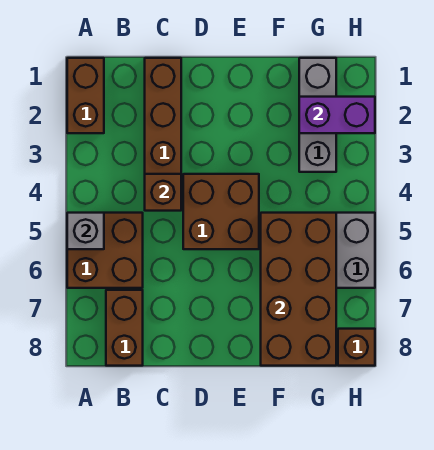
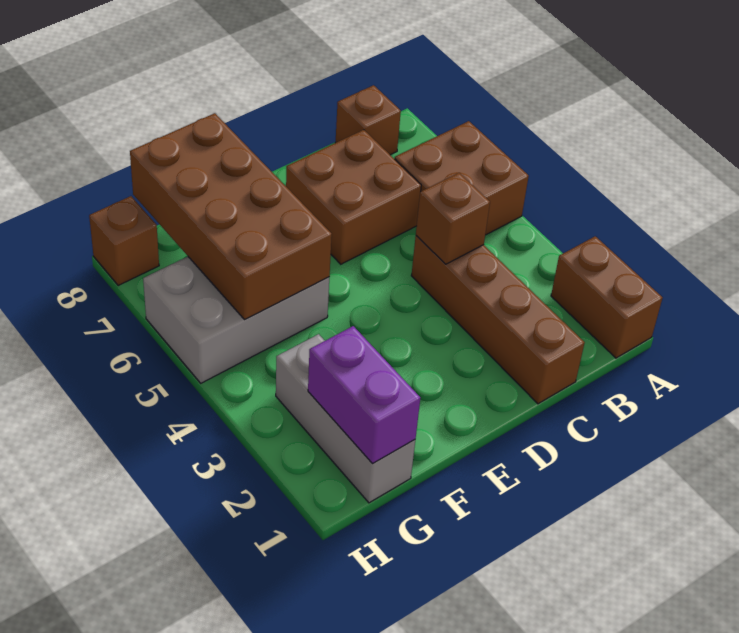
grey 1x1 brick [67,213,104,249] -> none
brown 1x2 brick [106,290,143,366] -> brown 1x1 brick [335,85,401,155]
brown 2x2 brick [183,174,259,249] -> brown 2x2 brick moved to [286,130,421,264]
purple 1x2 brick [299,97,375,133] -> purple 1x2 brick turned to [308,326,420,464]

